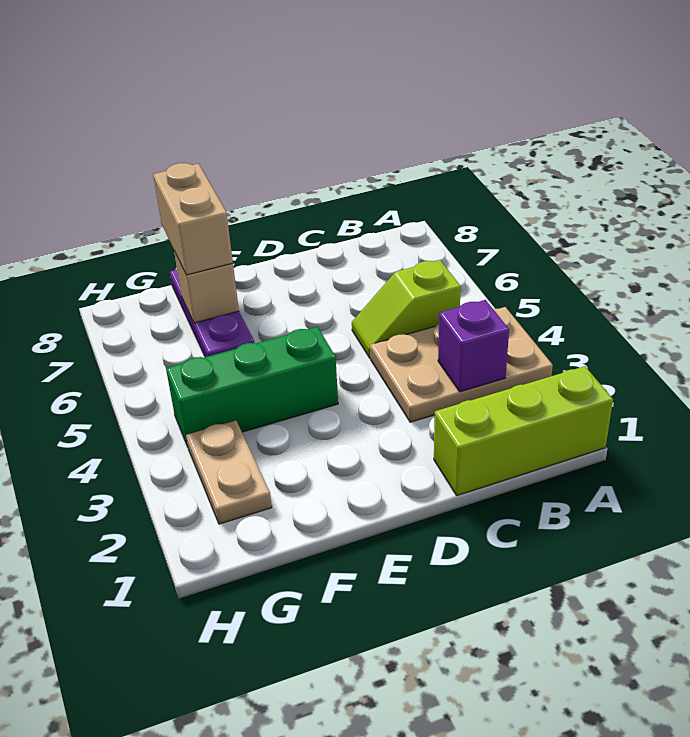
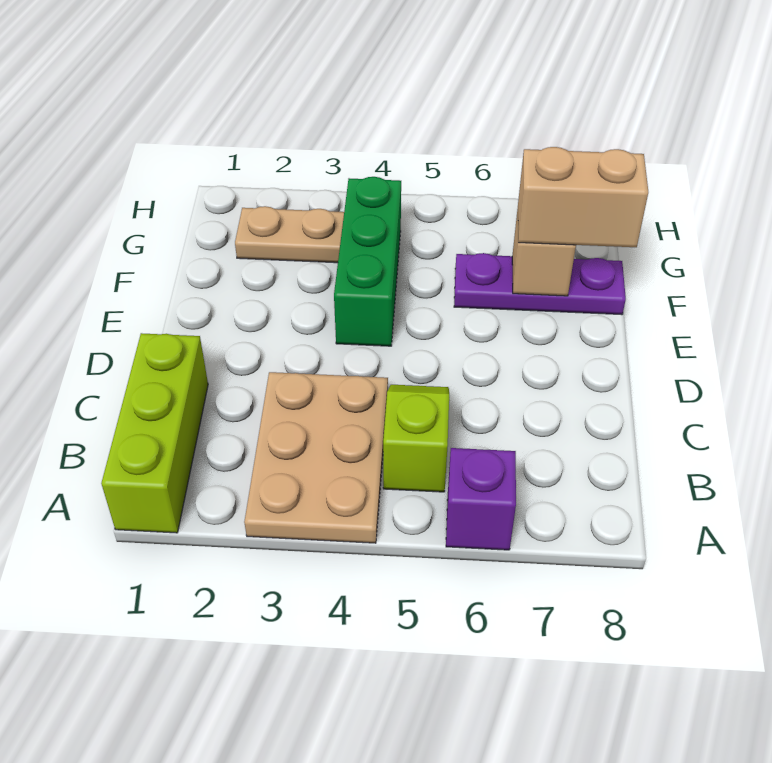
purple 1x1 brick [438,300,509,392] -> purple 1x1 brick moved to [446,448,516,550]

